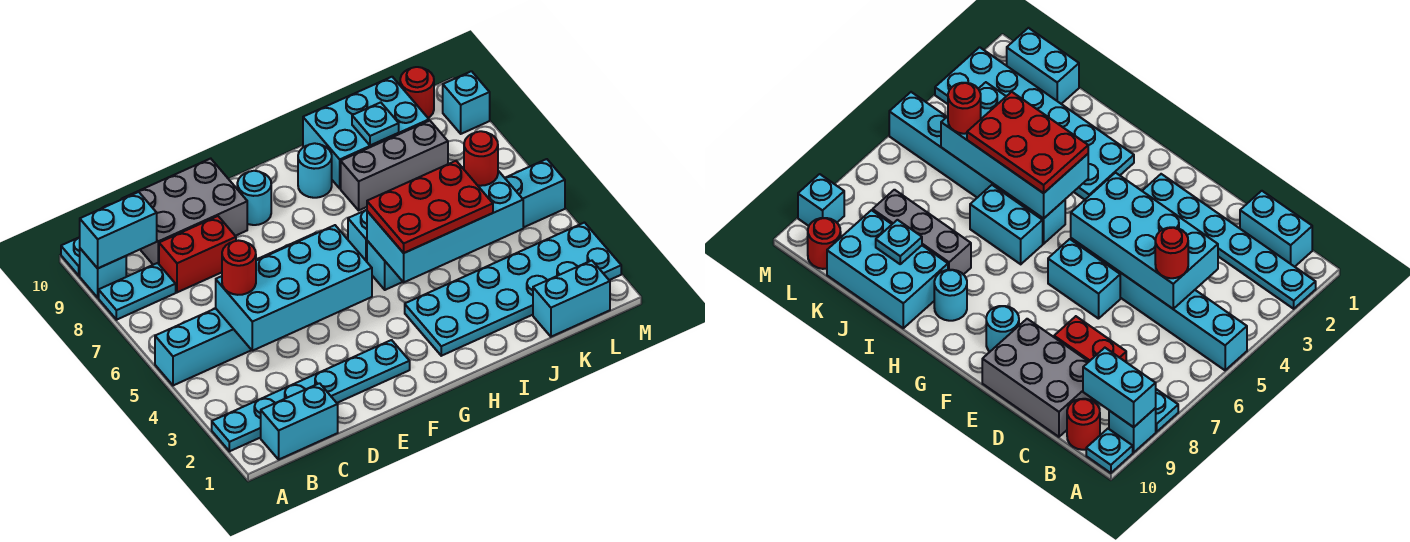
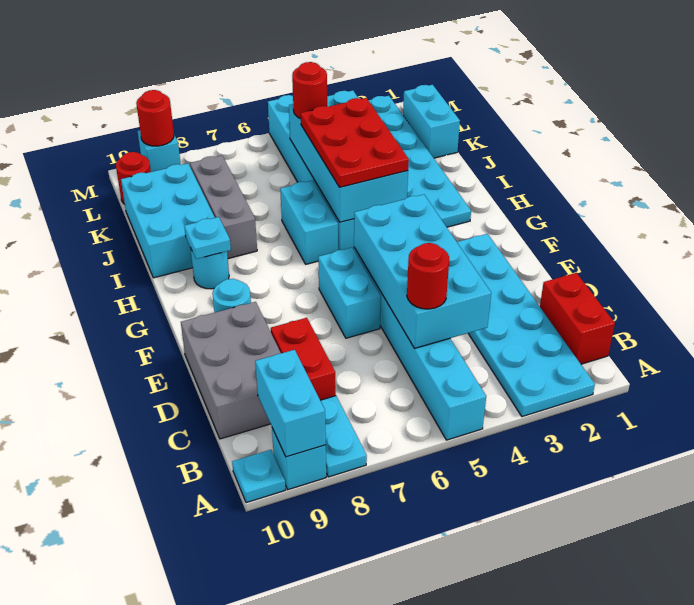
cyan 1x6 plate [212,340,410,451] -> cyan 2x6 plate [457,234,595,417]
cyan 1x2 brick [261,383,338,459] -> red 1x2 brick [540,273,615,364]
red 1x1 round brick [1067,399,1100,450] -> red 1x1 round brick moved to [136,90,174,146]
cyan 1x1 plate [352,102,399,146] -> cyan 1x1 plate moved to [184,217,231,259]

